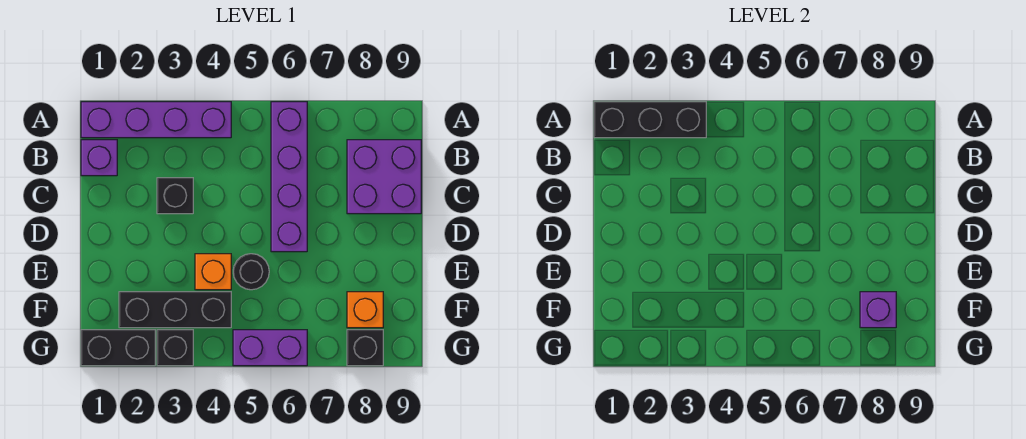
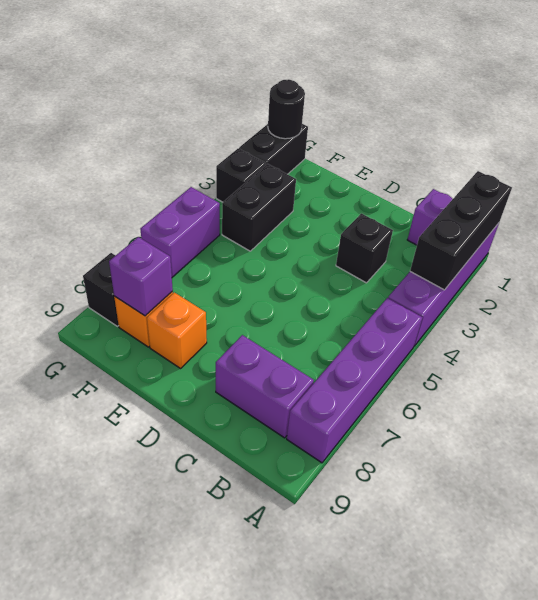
purple 1x4 brick [271,102,307,252] -> purple 1x4 brick turned to [287,298,423,463]
purple 2x2 brick [347,140,421,214] -> purple 1x2 brick [216,335,314,438]
orange 1x1 brick [195,254,231,290] -> orange 1x1 brick moved to [147,292,207,368]
black 1x1 round brick [233,254,269,290] -> black 1x1 round brick moved to [268,79,305,139]
black 1x3 brick [119,292,231,328] -> black 1x2 brick [222,164,296,251]

